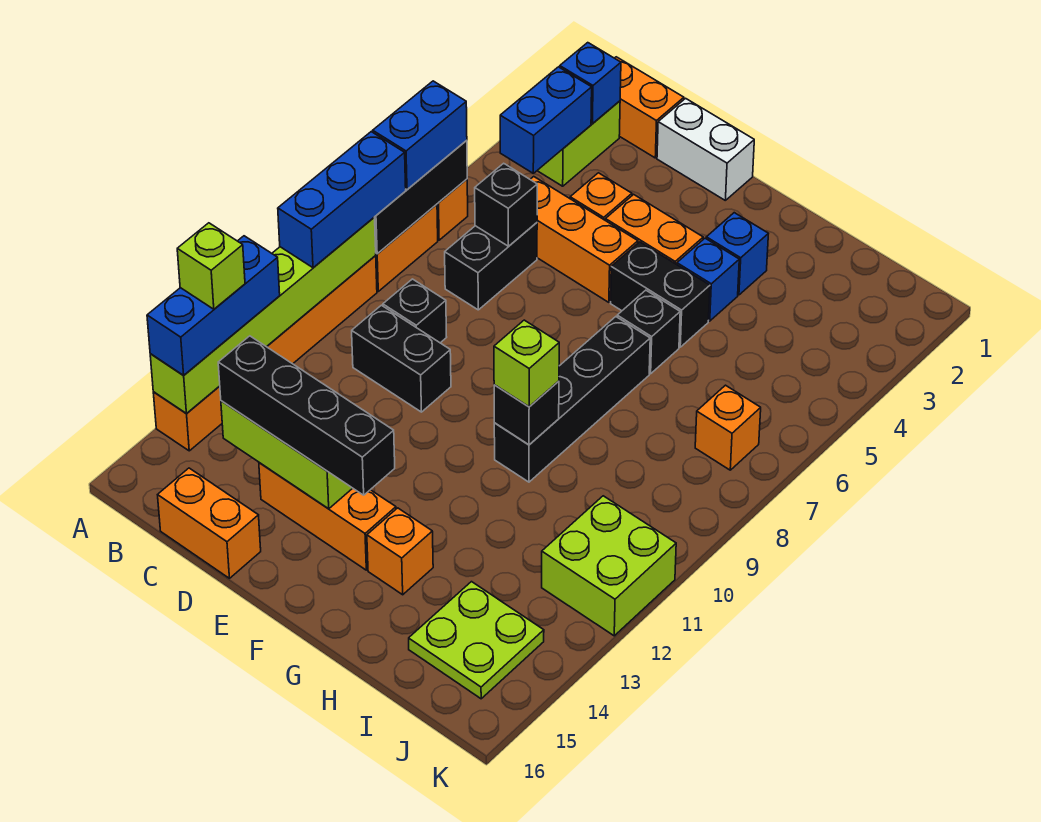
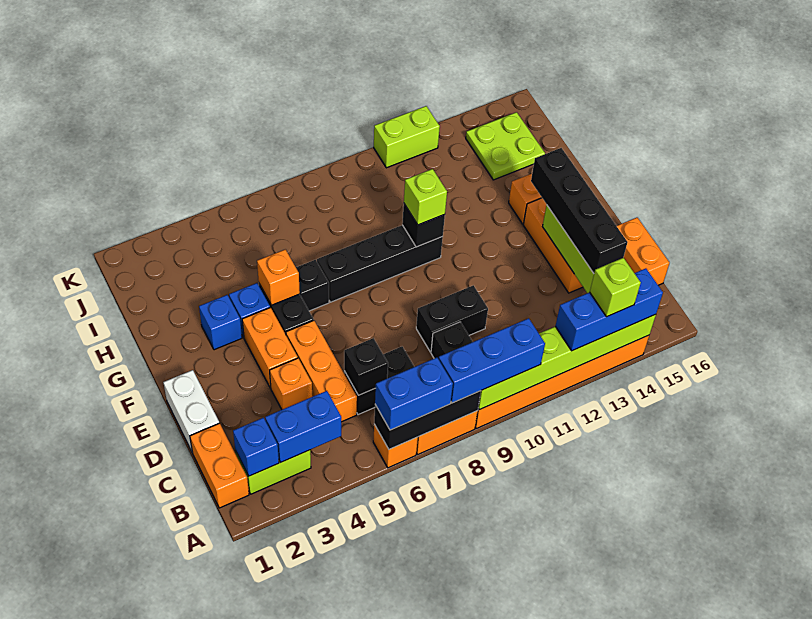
black 1x2 brick [352,305,451,412] -> black 1x2 brick turned to [416,285,488,352]
orange 1x1 brick [695,385,761,470] -> orange 1x1 brick moved to [257,249,300,305]
lime 2x2 brick [542,496,676,636] -> lime 1x2 brick [374,106,440,168]

